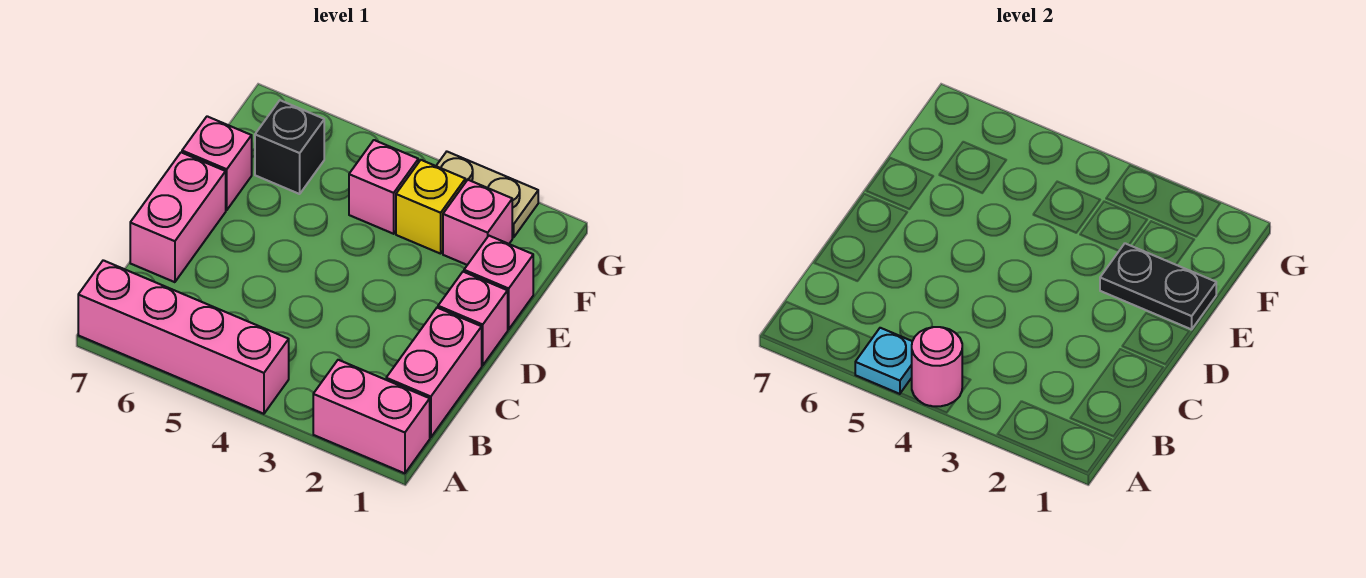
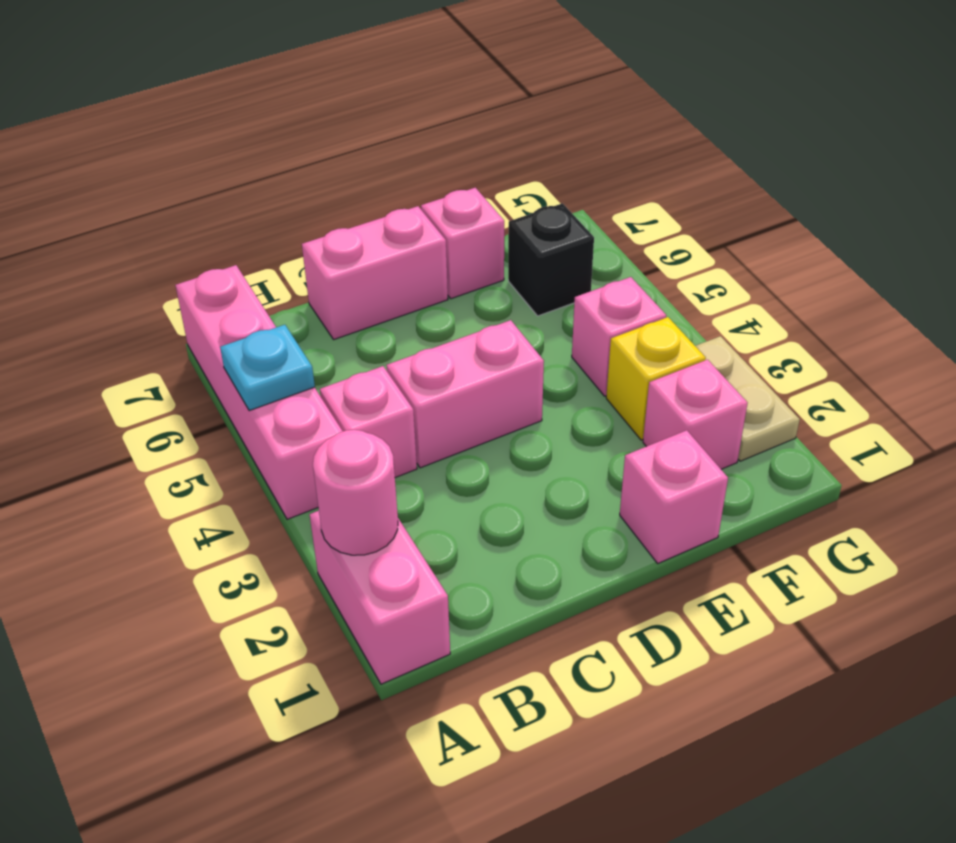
pink 1x1 round brick [912,327,962,406] -> pink 1x1 round brick moved to [313,430,398,555]
pink 1x2 brick [386,308,482,437] -> pink 1x2 brick moved to [386,320,544,468]
pink 1x1 brick [438,272,508,365] -> pink 1x1 brick moved to [320,366,417,478]
black 1x2 plate [1100,243,1216,329] -> none

